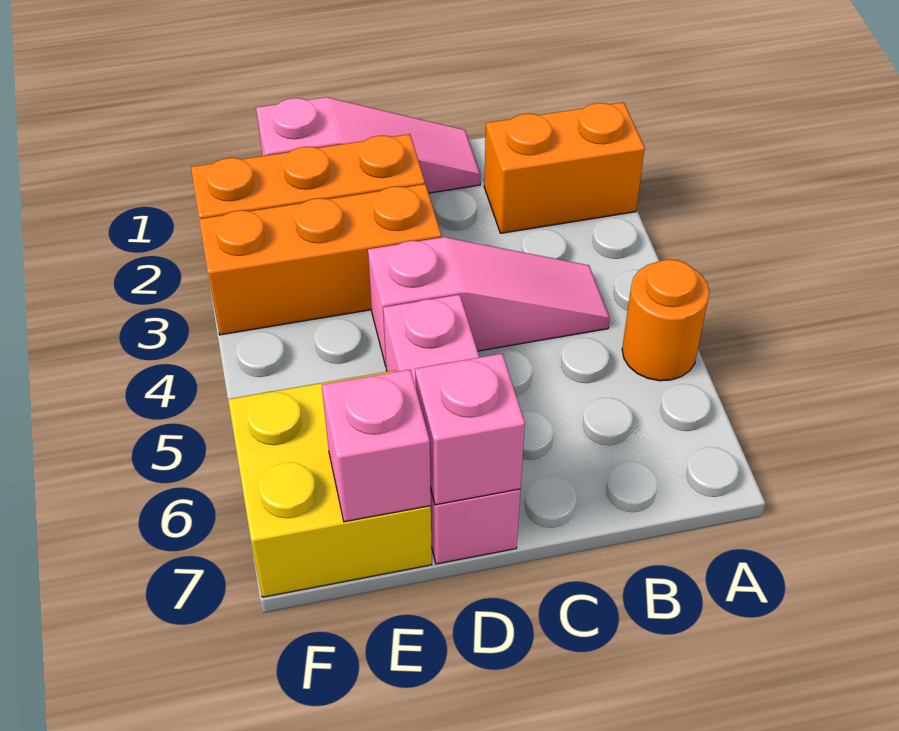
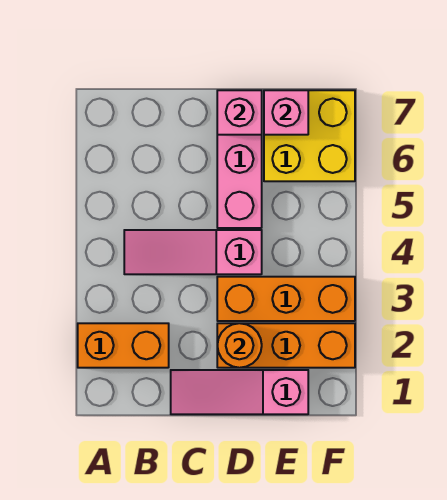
orange 1x1 round brick [622,259,709,381] -> orange 1x1 round brick moved to [217,323,262,368]

